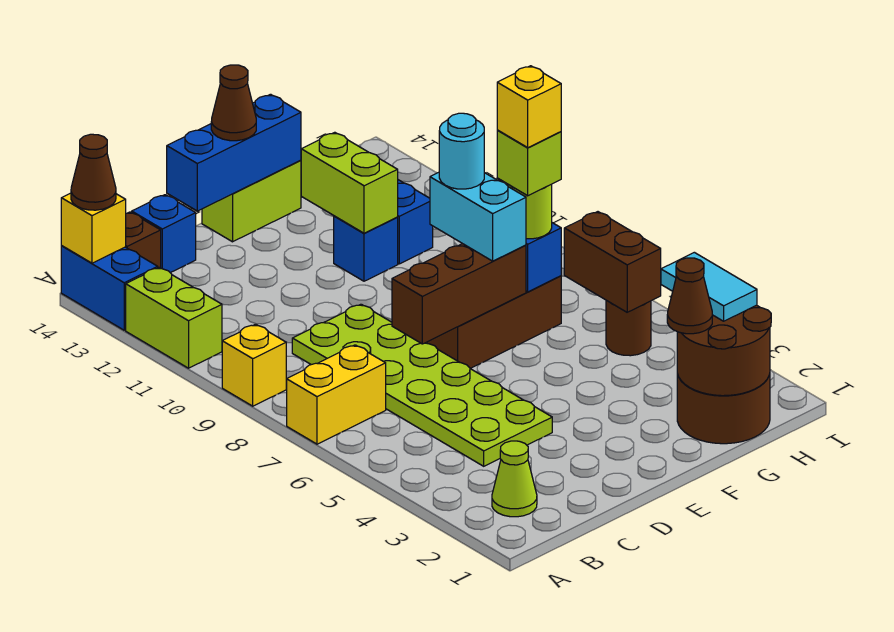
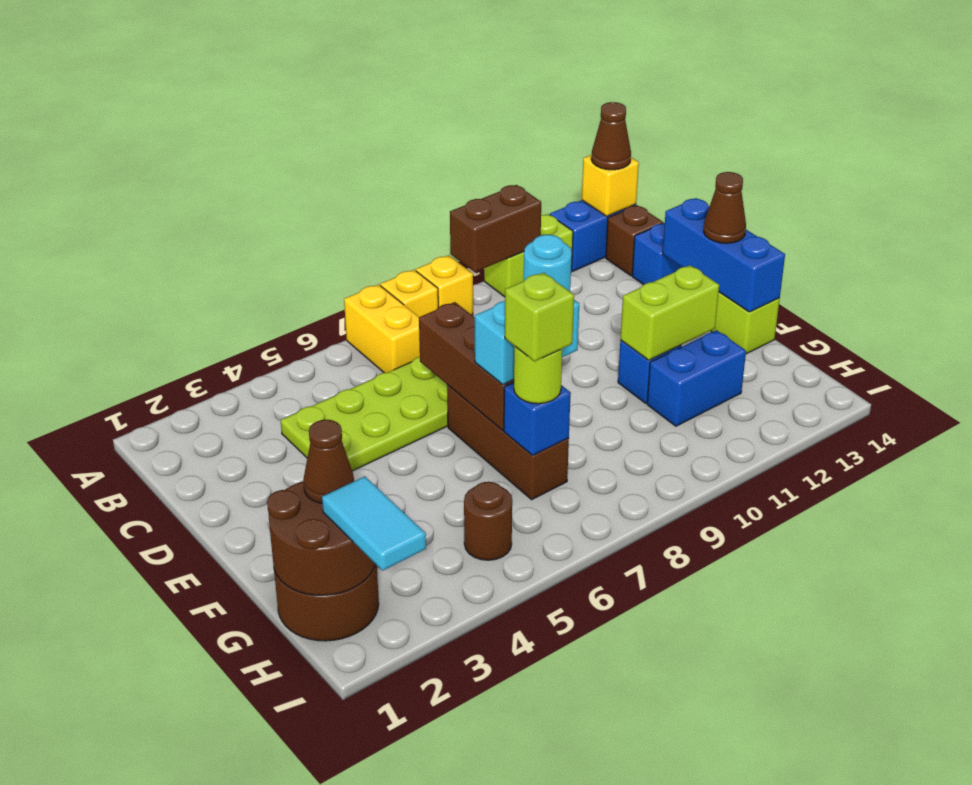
lime 1x1 cone [492,441,537,517] -> none
yellow 1x1 brick [497,66,561,148] -> yellow 1x1 brick moved to [380,270,438,317]
cyan 1x2 tile [661,252,757,321] -> cyan 1x2 tile turned to [322,476,426,570]
brown 1x2 brick [564,212,661,312] -> brown 1x2 brick moved to [450,185,541,272]

